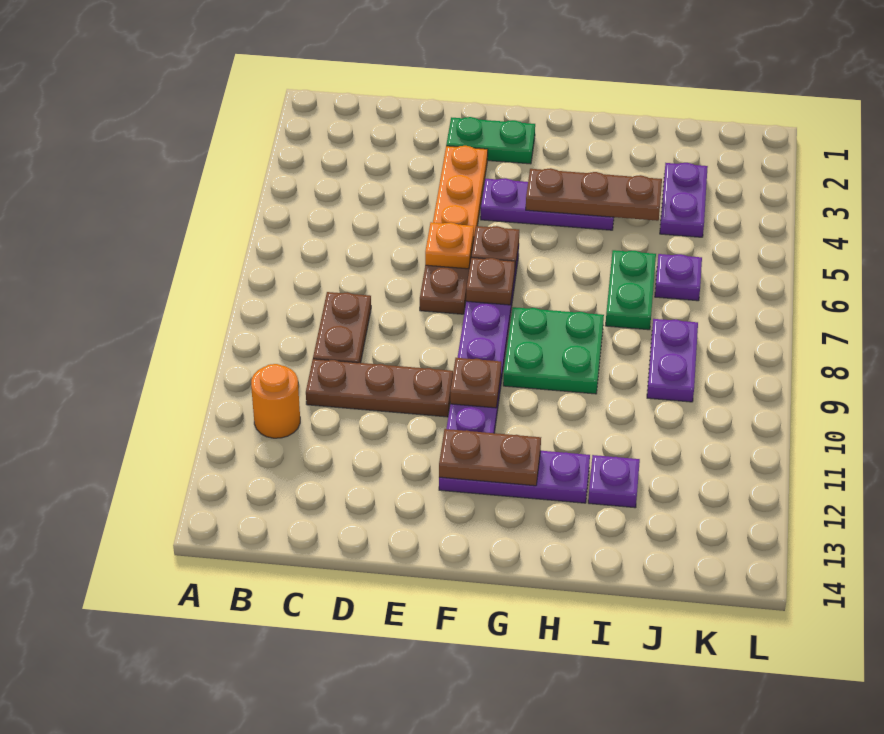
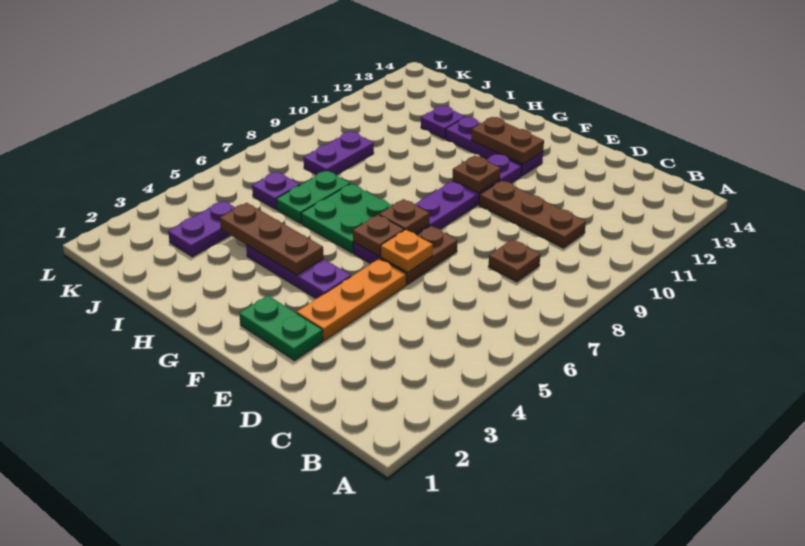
orange 1x1 round brick [251,364,300,438] -> none
brown 1x2 plate [313,292,371,363] -> brown 1x1 plate [489,240,540,282]
green 2x2 plate [503,307,604,394] -> green 2x2 plate moved to [301,184,392,253]

